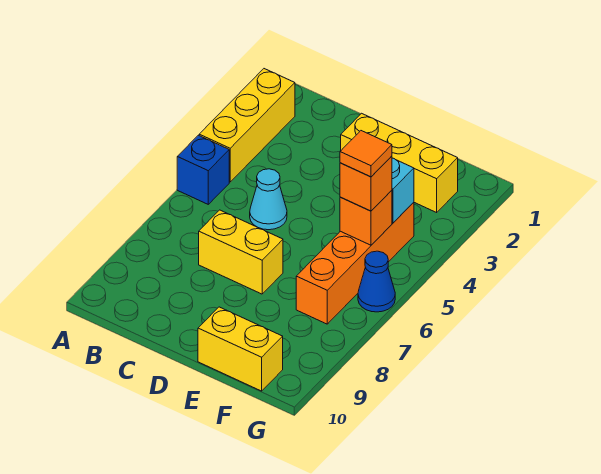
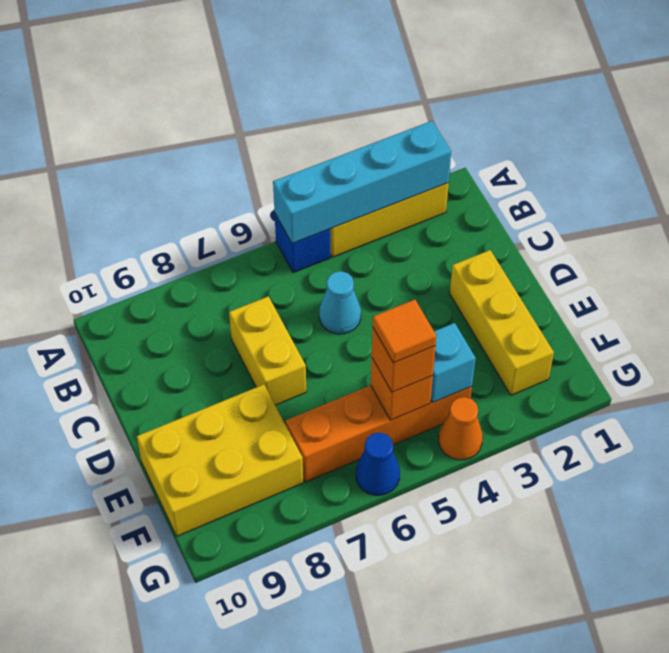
none -> cyan 1x4 brick [273,121,451,243]
yellow 1x2 brick [198,307,283,391] -> yellow 2x3 brick [137,385,303,536]
none -> orange 1x1 cone [439,397,483,460]

